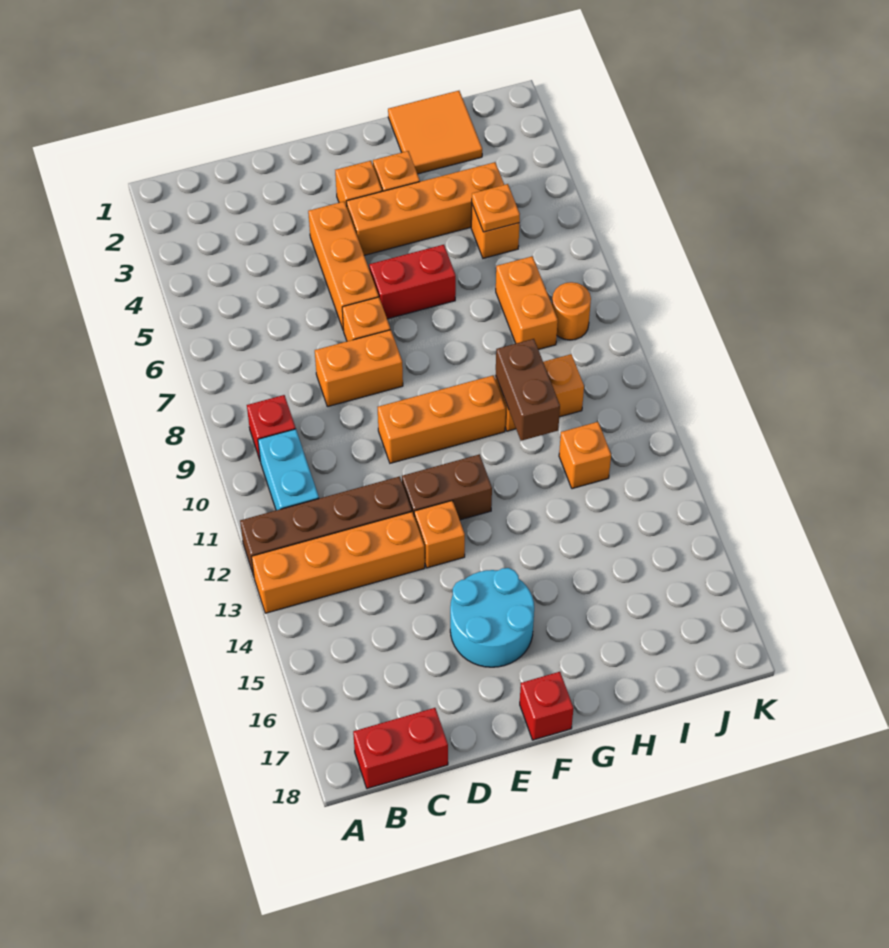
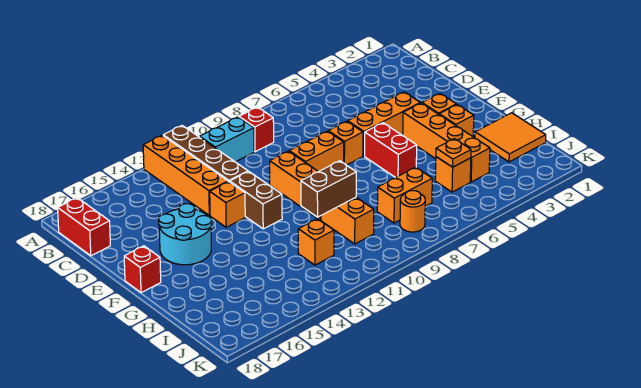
orange 1x2 brick [315,330,403,407] -> orange 1x2 brick turned to [289,131,344,172]

